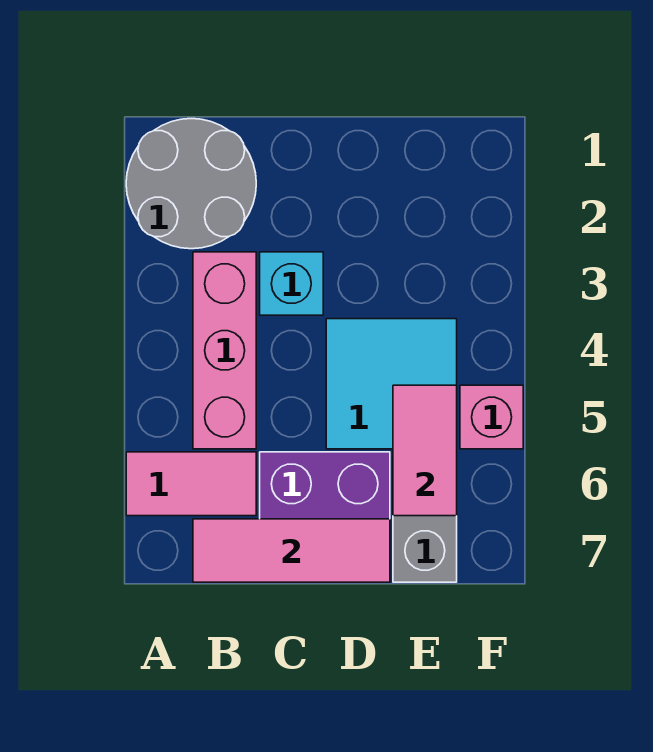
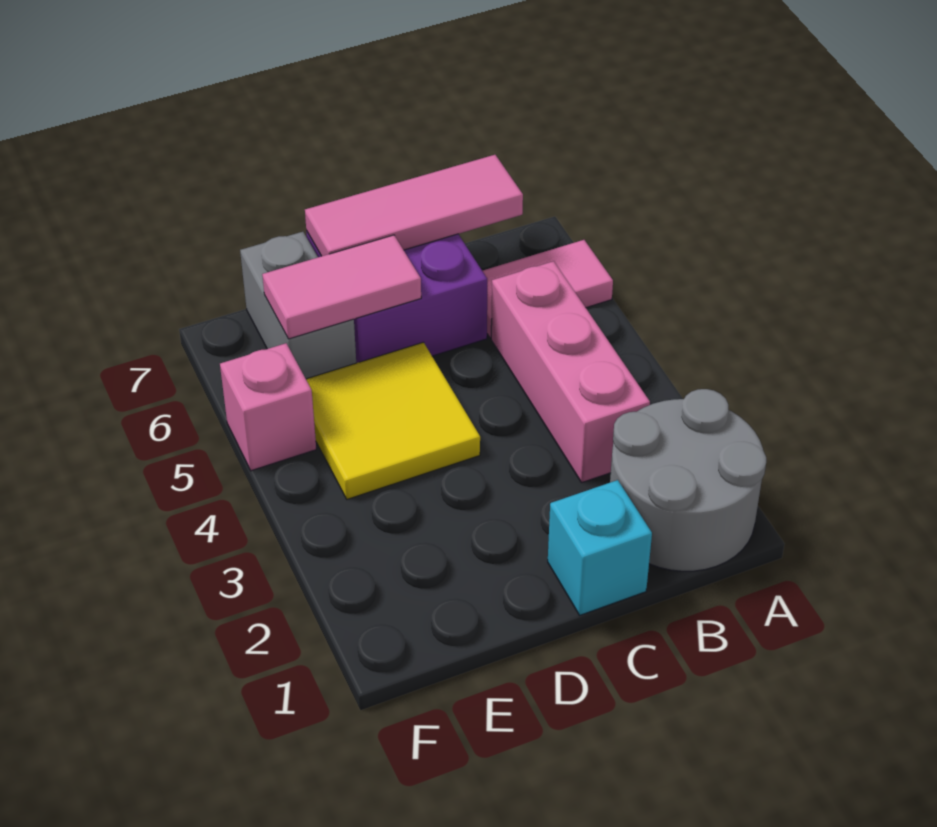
cyan 1x1 brick [260,252,323,315] -> cyan 1x1 brick moved to [548,480,652,615]
cyan 2x2 tile [326,319,457,449] -> yellow 2x2 tile [306,342,480,499]
pink 1x2 tile [393,385,457,516] -> pink 1x2 tile turned to [262,235,421,339]

